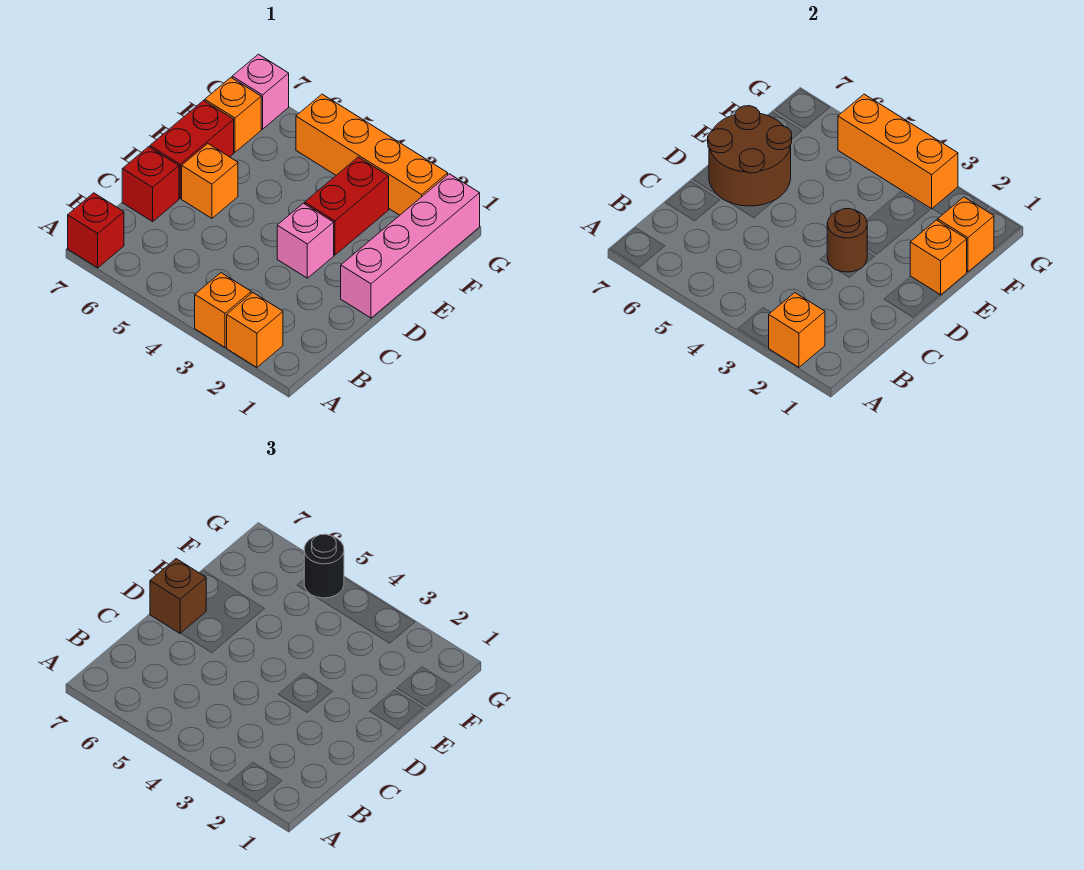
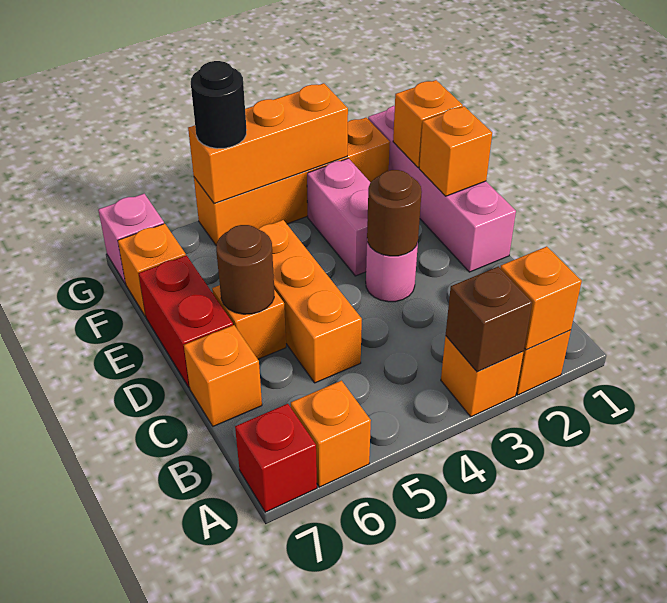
none -> orange 1x1 brick [291,381,371,487]
none -> orange 1x3 brick [259,220,362,383]
red 1x1 brick [122,147,179,221] -> orange 1x1 brick [184,325,262,426]
pink 1x1 brick [277,203,334,278] -> pink 1x1 round brick [366,242,418,302]
brown 2x2 round brick [708,106,792,206] -> brown 1x1 round brick [216,225,274,314]
brown 1x1 brick [150,559,206,633] -> brown 1x1 brick moved to [446,266,532,372]
red 1x2 brick [305,157,389,255] -> pink 1x2 brick [307,158,370,276]

